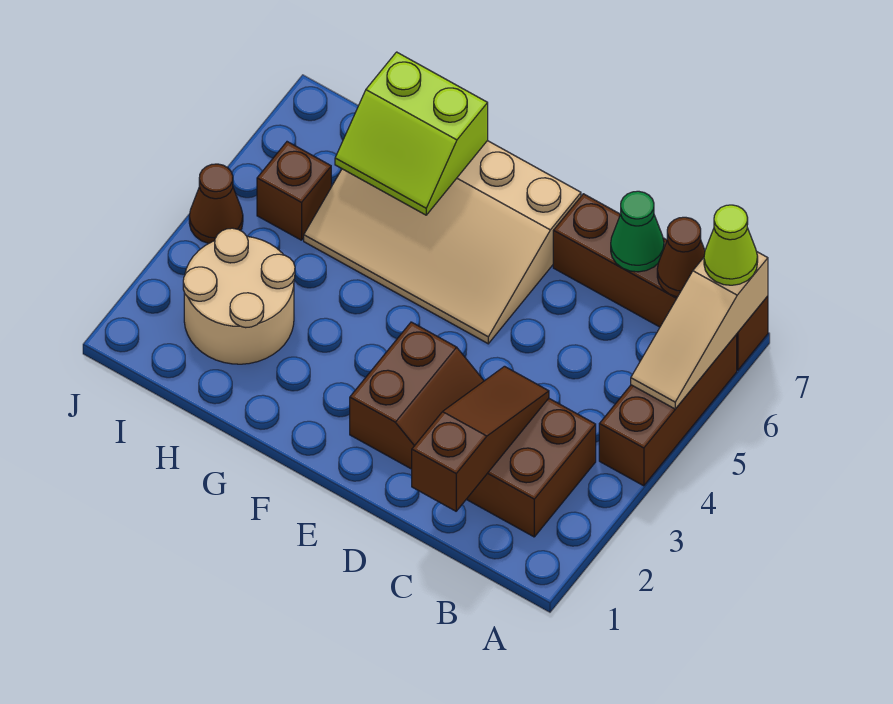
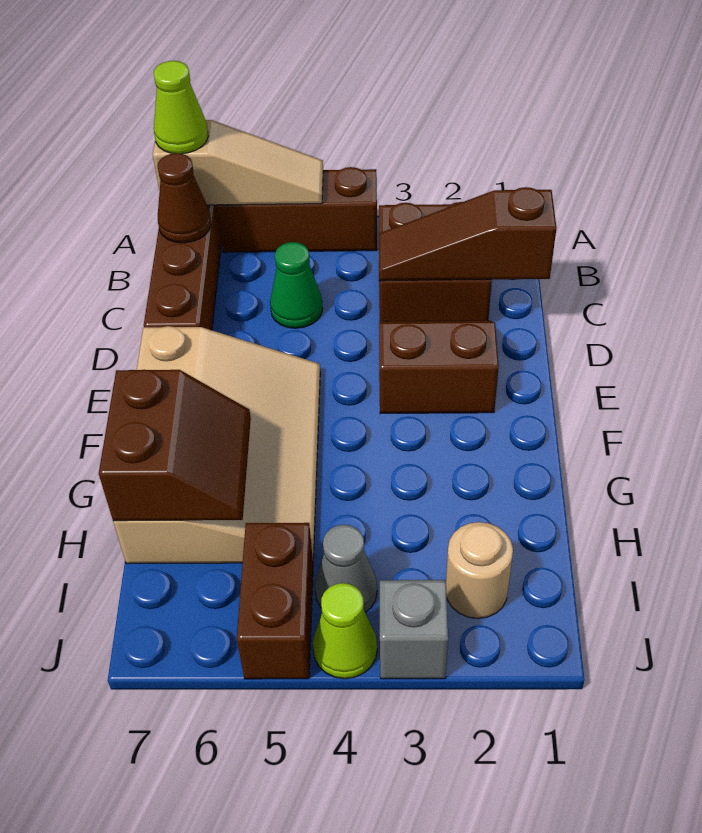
green 1x1 cone [611,191,664,272] -> green 1x1 cone moved to [270,242,323,328]
lime 2x2 slope [335,52,488,215] -> brown 2x2 slope [99,370,251,521]
tan 2x2 round brick [183,228,295,364] -> tan 1x1 round brick [446,522,513,618]
none -> grey 1x1 cone [315,525,377,613]
brown 1x1 brick [257,142,331,240] -> brown 1x2 brick [237,523,313,679]
none -> grey 1x1 brick [380,580,448,679]
brown 1x1 cone [189,164,243,244] -> lime 1x1 cone [313,583,377,679]

